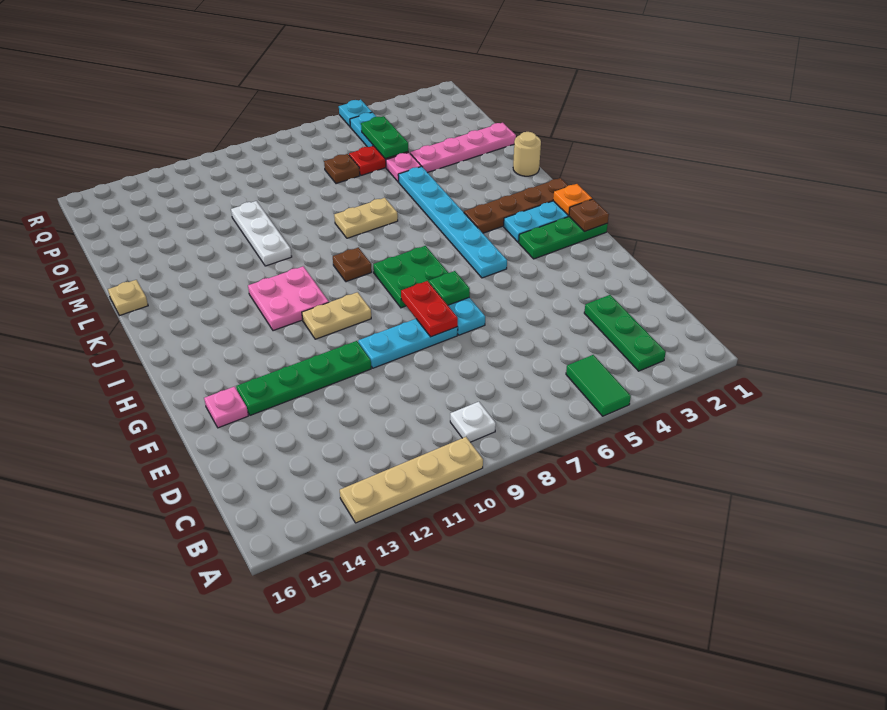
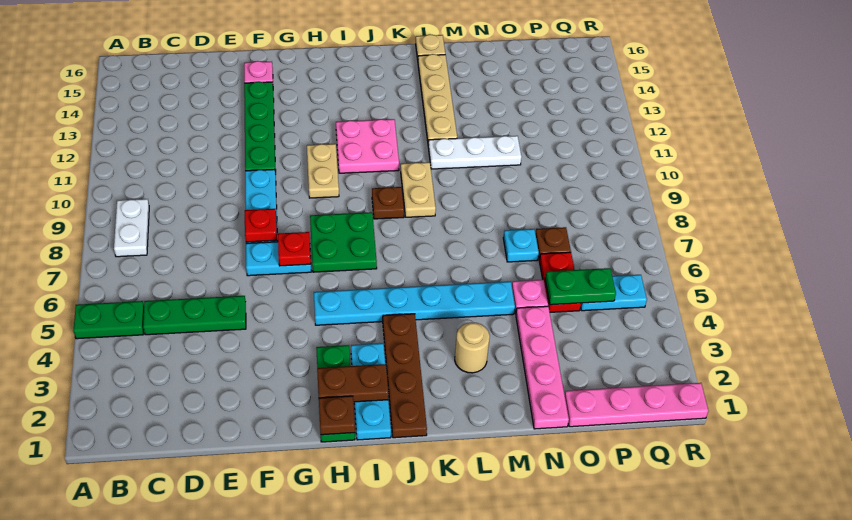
green 1x2 tile [566,355,631,416] -> green 1x2 plate [73,301,144,339]
tan 1x4 plate [340,437,483,523] -> tan 1x4 plate moved to [418,54,457,145]
green 1x3 plate [584,295,666,371] -> green 1x3 plate moved to [143,296,246,335]
white 1x1 plate [450,402,496,442] -> white 1x2 plate [114,199,149,257]
red 1x2 plate [401,281,458,337] -> red 1x1 plate [245,209,277,242]
green 1x1 plate [429,271,470,305] -> red 1x1 plate [278,232,311,266]
none -> brown 1x2 plate [317,364,389,402]
orange 1x1 plate [553,184,592,215] -> none
tan 1x1 round brick [513,132,541,176] -> tan 1x1 round brick moved to [455,322,490,373]
tan 1x2 plate [334,198,398,238] -> tan 1x2 plate moved to [401,162,436,217]
none -> pink 1x4 plate [565,383,708,427]
cyan 1x1 plate [339,100,372,126] -> cyan 1x1 plate moved to [503,229,539,262]

